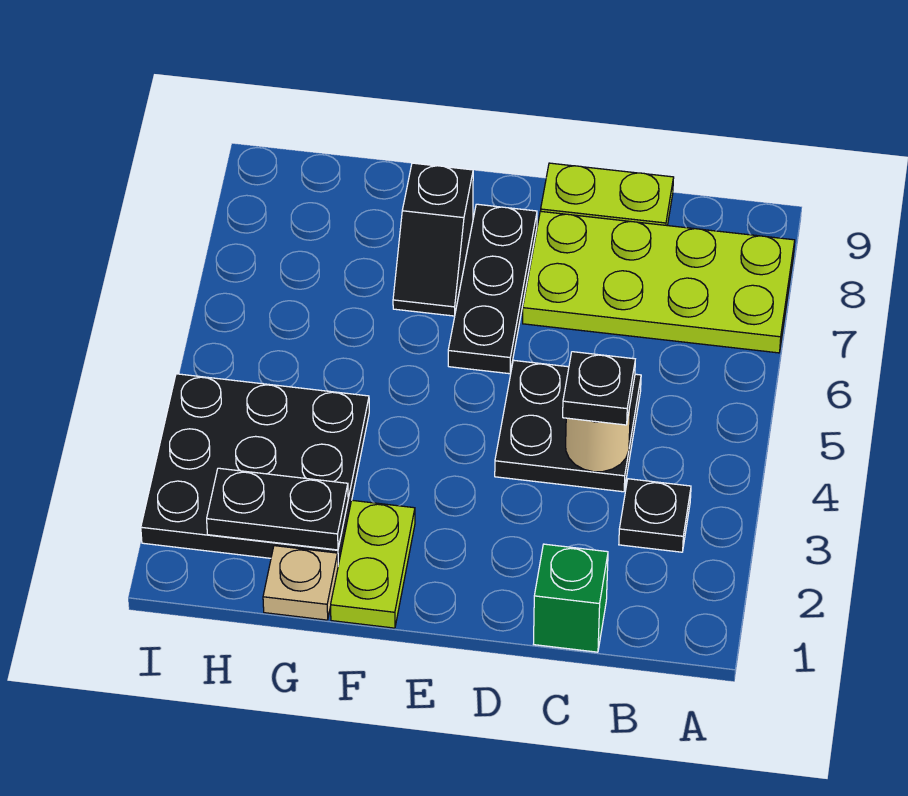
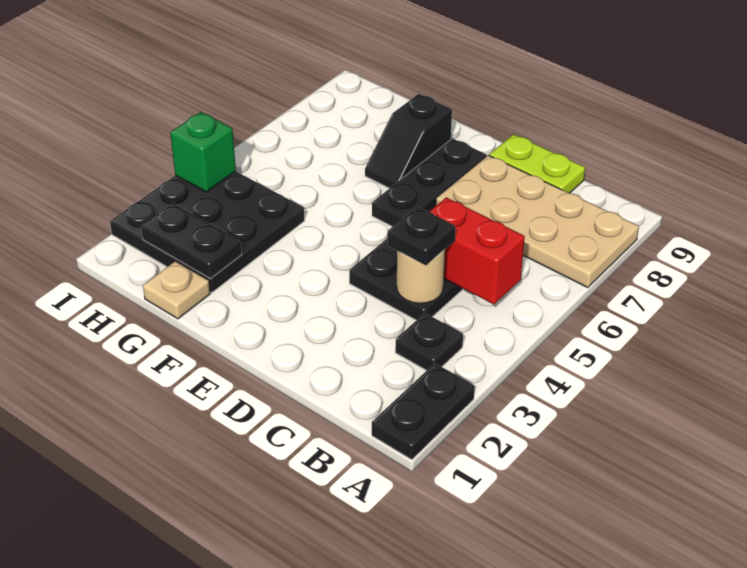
none -> black 1x2 plate [372,363,475,460]
lime 2x4 plate [523,211,795,353] -> tan 2x4 plate [436,155,639,288]
none -> red 1x2 brick [429,197,525,305]
green 1x1 brick [534,544,608,652] -> green 1x1 brick moved to [170,112,236,192]
lime 1x2 plate [331,500,415,628] -> none

